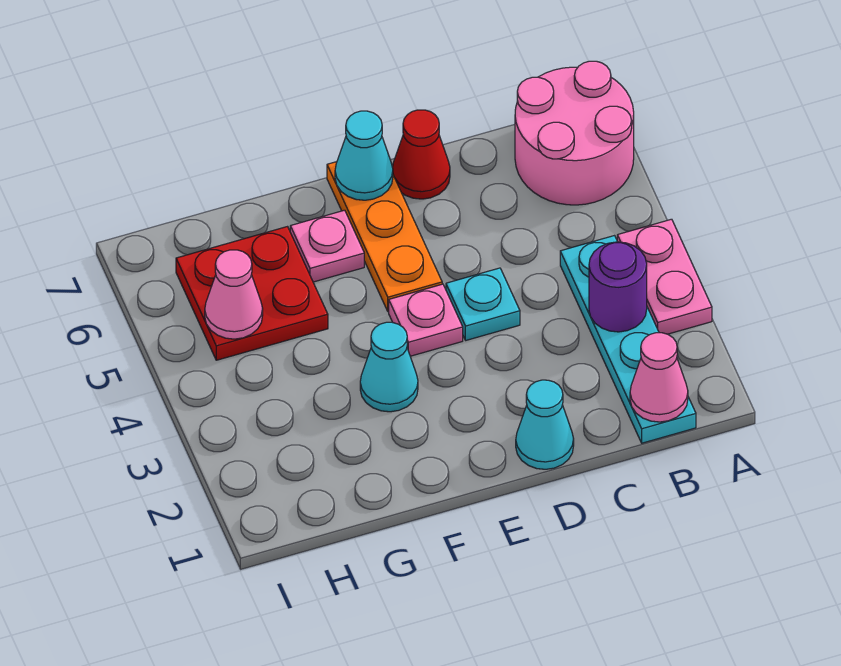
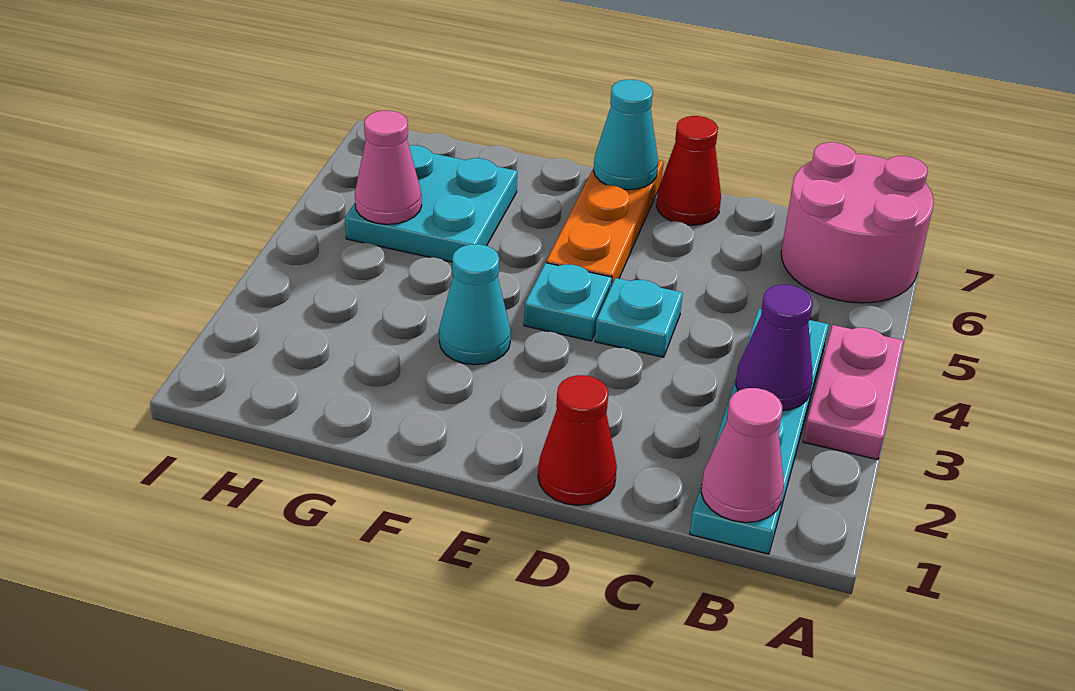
purple 1x1 round brick [589,242,647,332] -> purple 1x1 cone [736,285,813,411]
cyan 1x1 cone [516,380,574,469] -> red 1x1 cone [538,375,617,505]
pink 1x1 plate [389,284,463,356] -> cyan 1x1 plate [524,263,612,341]
pink 1x1 plate [290,210,364,282] -> none
red 2x2 plate [176,227,328,360] -> cyan 2x2 plate [345,145,517,262]

